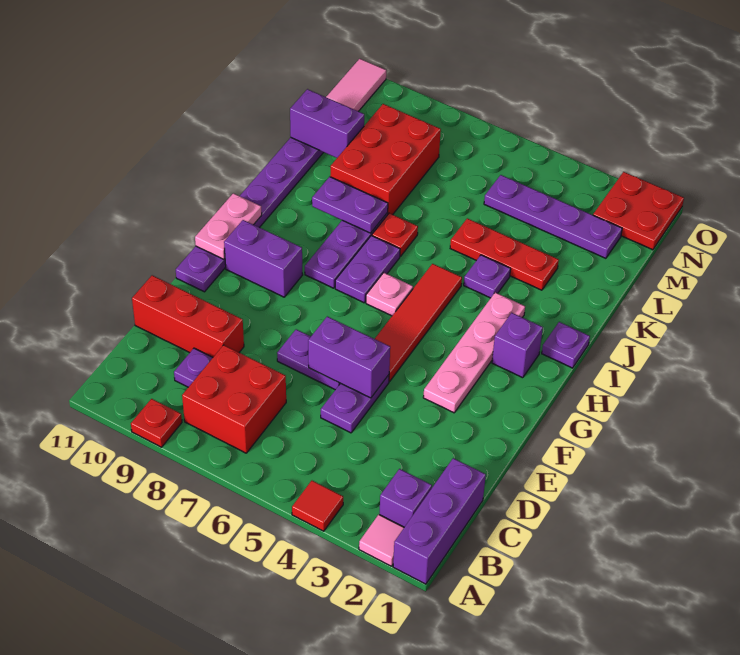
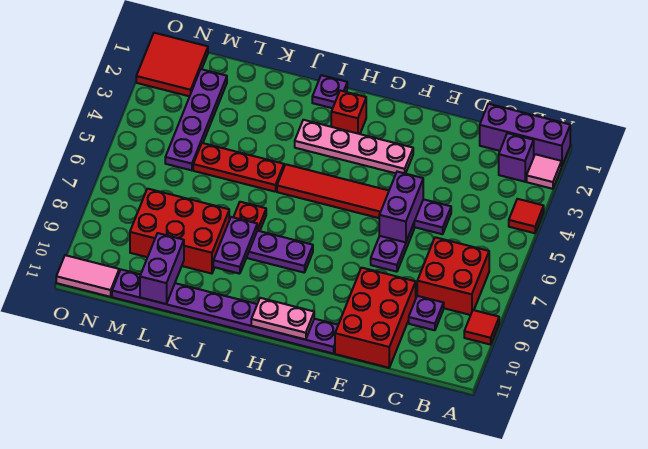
red 1x1 plate [131,399,182,447] -> red 1x1 tile [464,310,499,345]
red 1x3 brick [132,275,244,357] -> red 2x3 brick [335,268,416,368]
purple 1x2 brick [224,220,303,297] -> none
purple 1x1 brick [492,313,543,378] -> red 1x1 brick [331,91,366,134]
pink 1x1 plate [366,273,413,316] -> none
purple 1x2 plate [335,236,400,303] -> none
purple 1x1 plate [464,255,510,298] -> none
red 1x3 plate [450,218,559,290] -> red 1x3 plate turned to [193,143,284,192]
red 2x2 plate [593,172,684,250] -> red 2x2 tile [136,33,208,96]

